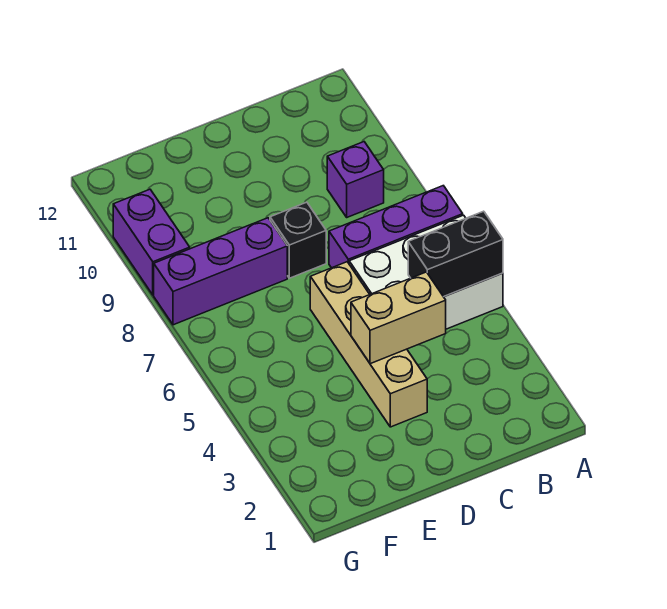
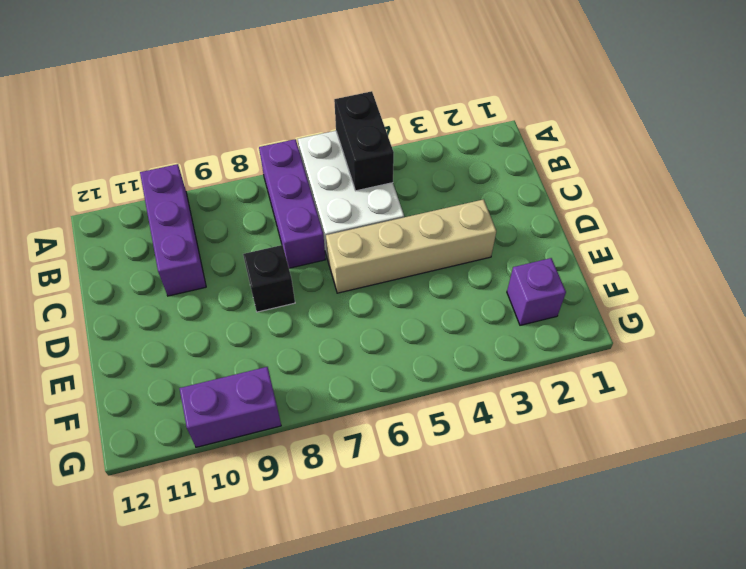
purple 1x1 brick [327,142,384,217] -> purple 1x1 brick moved to [507,258,566,325]
tan 1x2 brick [351,272,446,364] -> none
purple 1x3 brick [154,218,287,325] -> purple 1x3 brick moved to [140,164,206,296]

